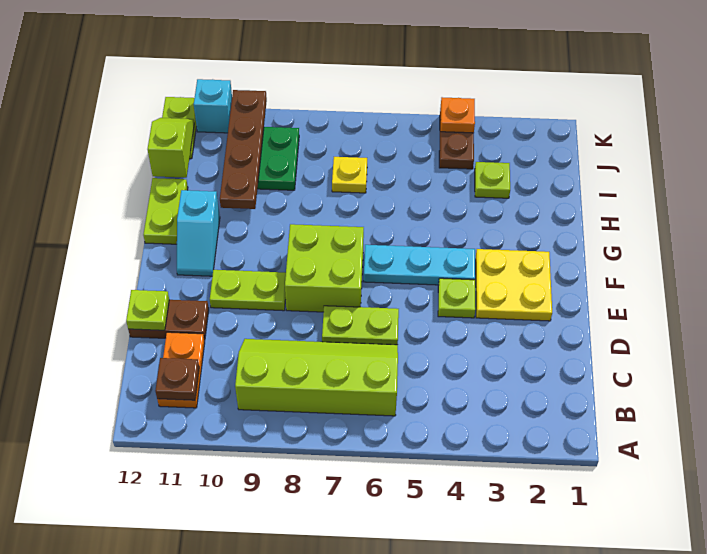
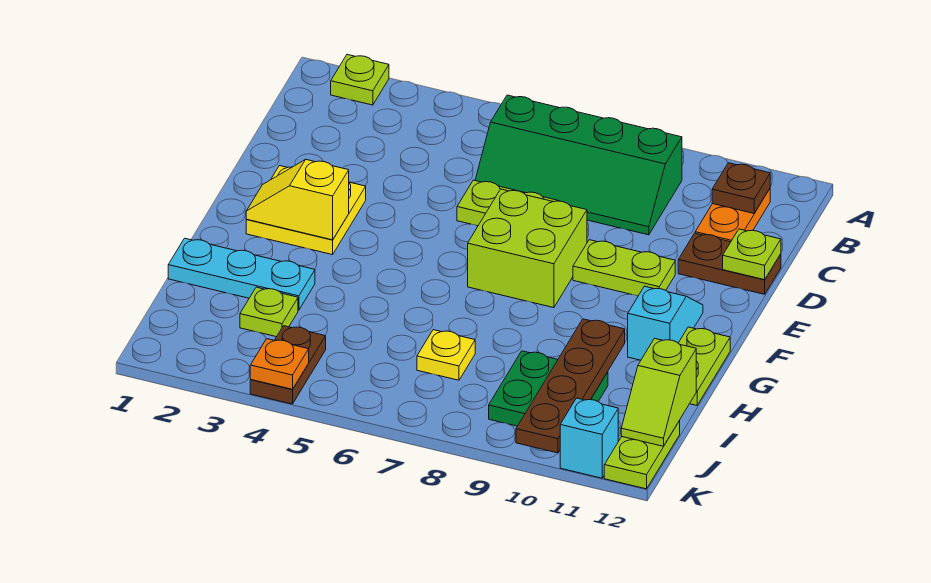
lime 2x4 slope [235,339,398,416] -> green 2x4 slope [475,95,682,235]
lime 1x1 plate [438,278,476,318] -> lime 1x1 plate moved to [331,55,389,105]
none -> yellow 1x2 slope [246,160,349,240]
cyan 1x3 plate [364,245,475,285] -> cyan 1x3 plate moved to [168,238,315,310]

